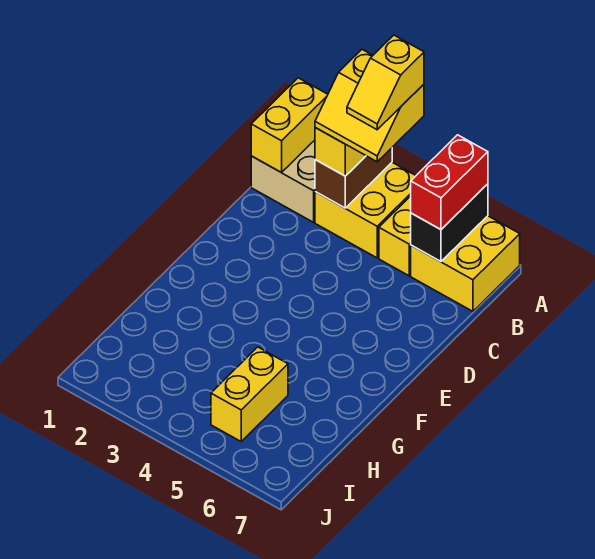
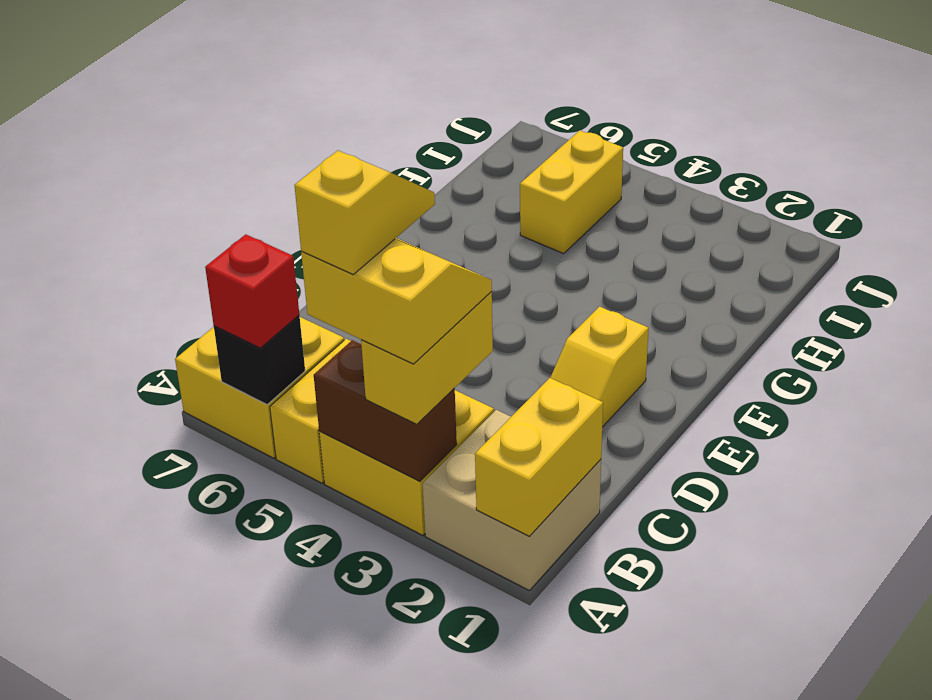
brown 1x2 brick [315,148,392,208] -> brown 1x2 brick turned to [314,340,457,481]
black 1x2 brick [411,184,488,262] -> black 1x1 brick [214,315,305,404]
red 1x2 brick [411,135,488,230] -> red 1x1 brick [205,234,299,348]
none -> yellow 1x2 slope [550,307,649,427]

